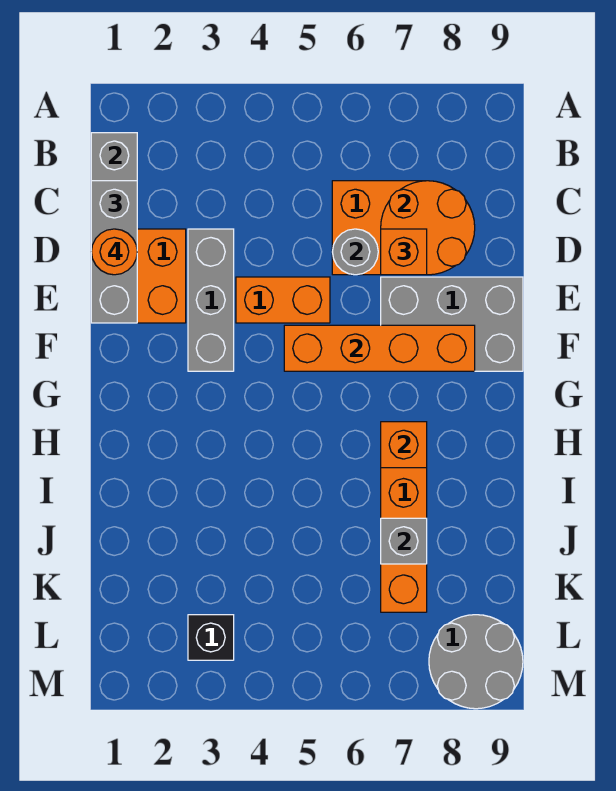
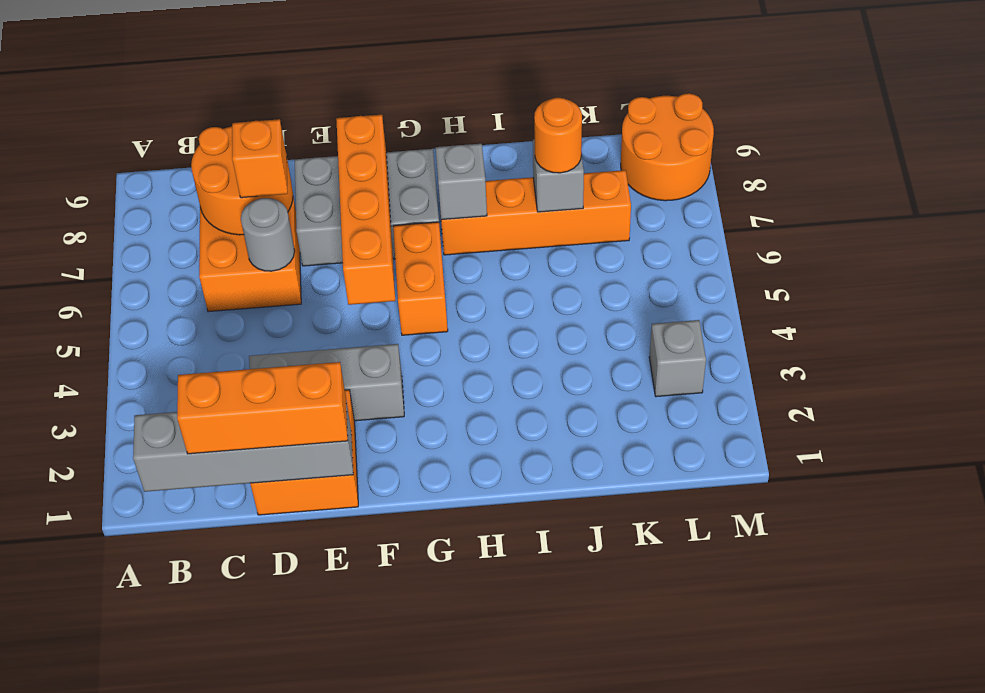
grey 1x3 brick [91,181,137,323] -> orange 1x3 brick [177,362,348,454]
orange 1x1 round brick [91,229,137,275] -> orange 1x1 round brick moved to [534,98,582,173]
orange 1x2 brick [236,277,330,323] -> orange 1x2 brick moved to [393,222,448,335]
grey 2x3 brick [381,277,523,371] -> grey 2x3 brick turned to [295,149,439,266]
orange 1x1 brick [381,422,427,468] -> grey 1x1 brick [436,144,487,220]
black 1x1 brick [188,615,234,660] -> grey 1x1 brick [649,320,706,397]
grey 2x2 round brick [429,615,523,709] -> orange 2x2 round brick [621,93,714,201]

